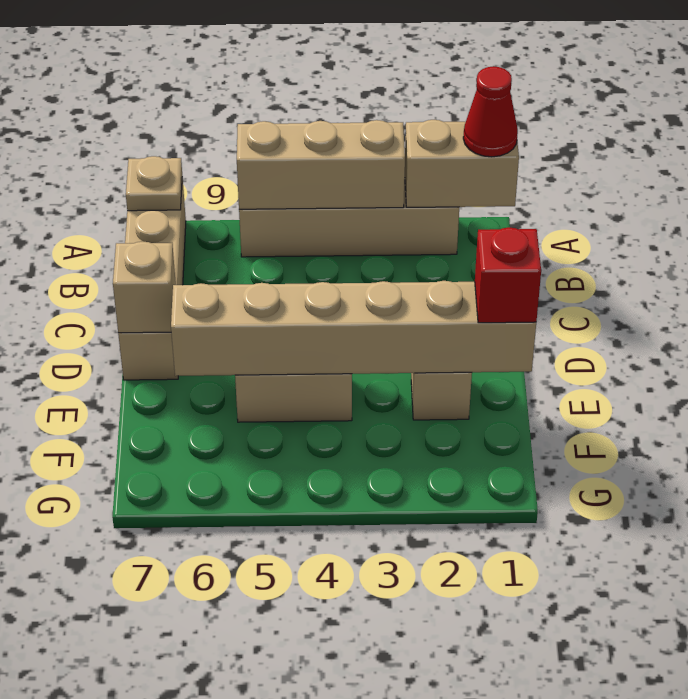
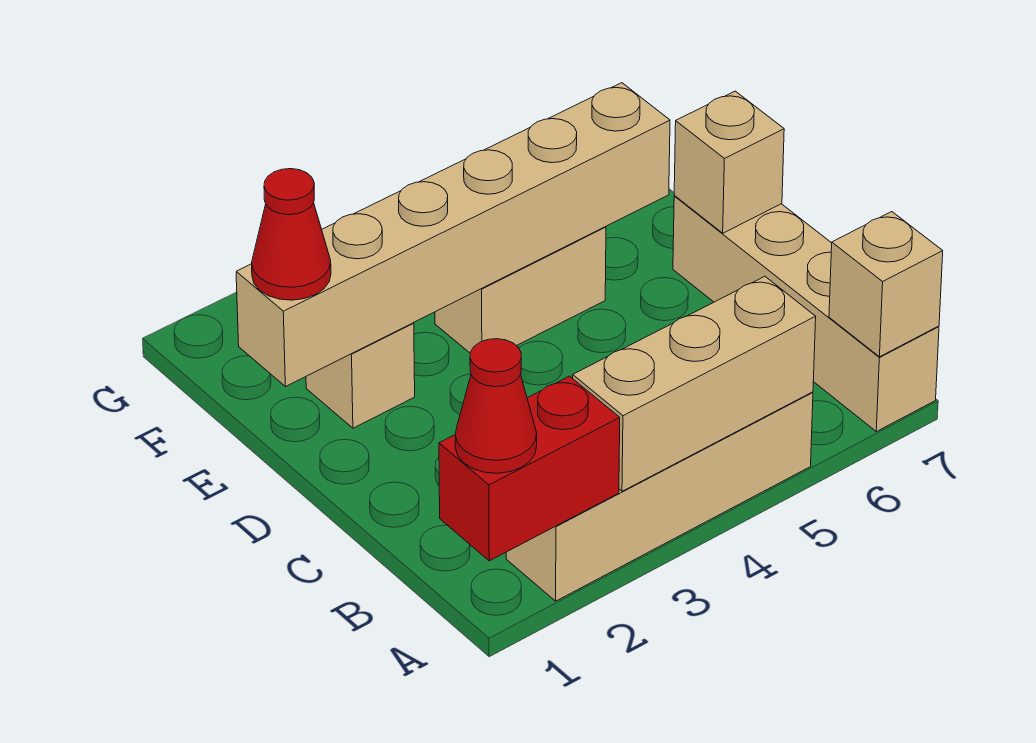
tan 1x2 brick [405,120,519,207] -> red 1x2 brick [439,376,620,561]
tan 1x1 plate [126,156,182,211] -> tan 1x1 brick [829,212,943,357]
red 1x1 brick [475,227,541,323] -> red 1x1 cone [252,169,331,300]

